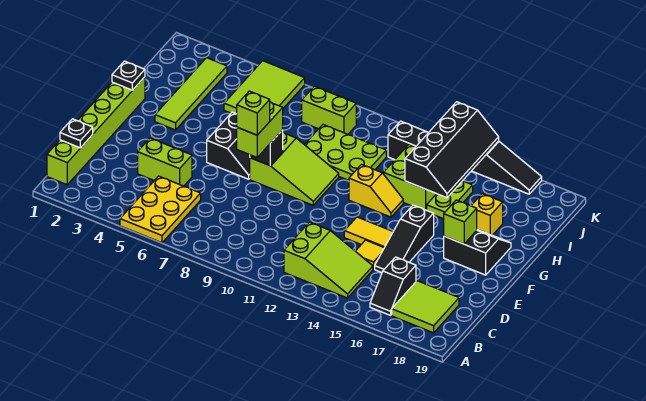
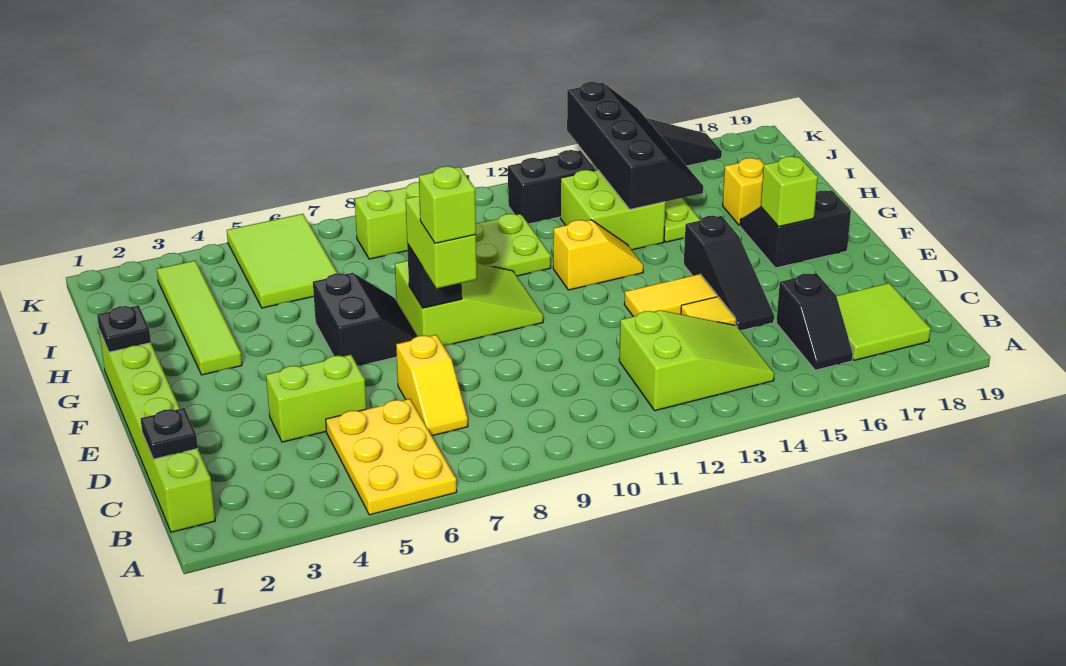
none -> yellow 1x2 slope [396,335,468,436]

